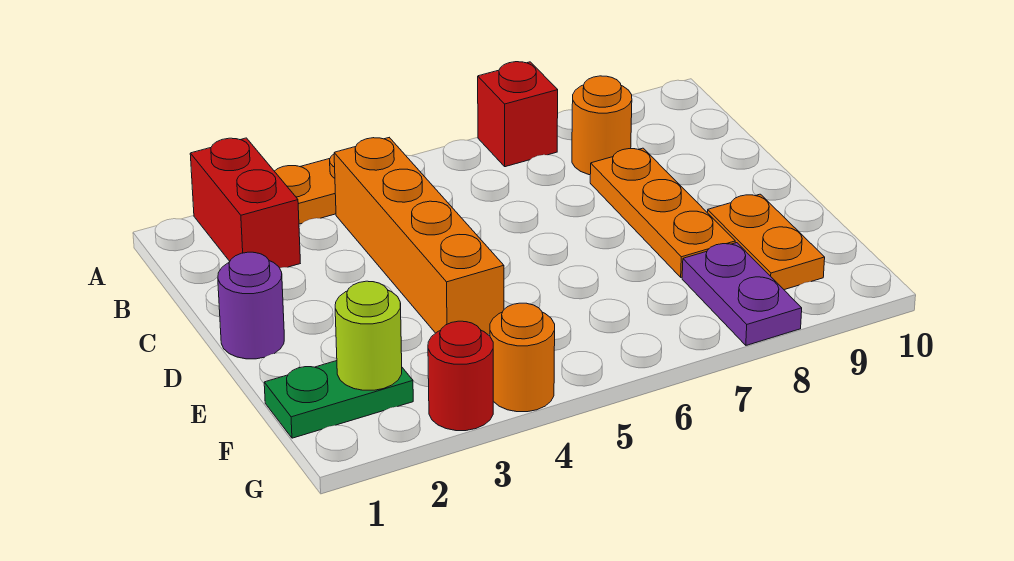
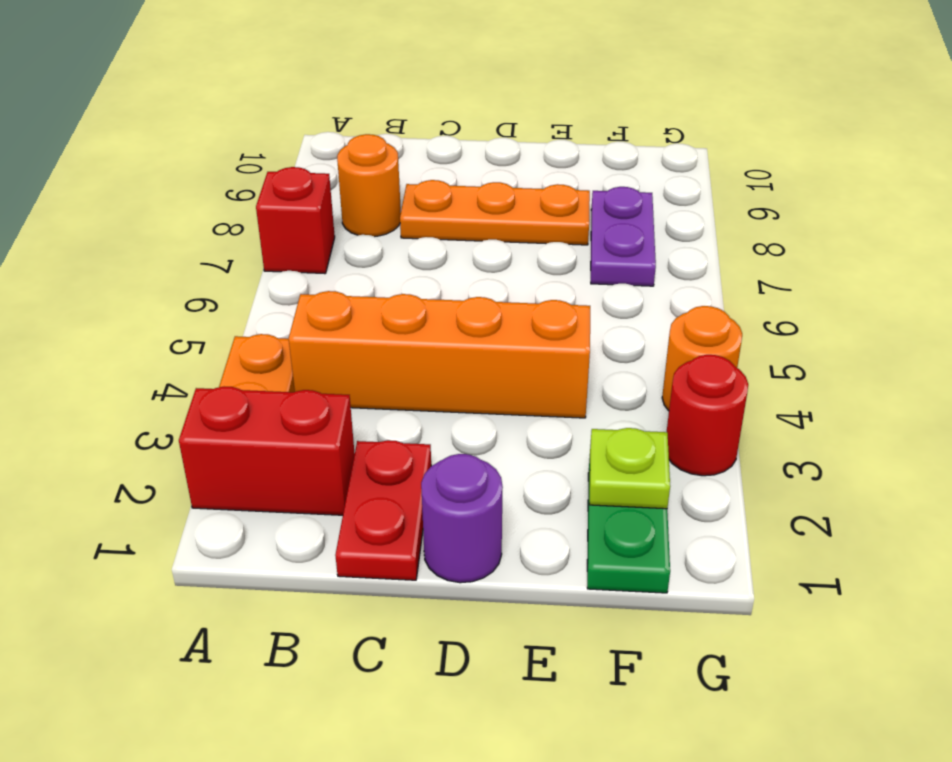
none -> red 1x2 plate [335,440,431,580]
orange 1x2 plate [707,194,825,290] -> none
lime 1x1 round brick [335,281,402,390] -> lime 1x1 plate [589,428,670,509]
purple 1x2 plate [682,243,802,345] -> purple 1x2 plate turned to [591,187,656,286]

